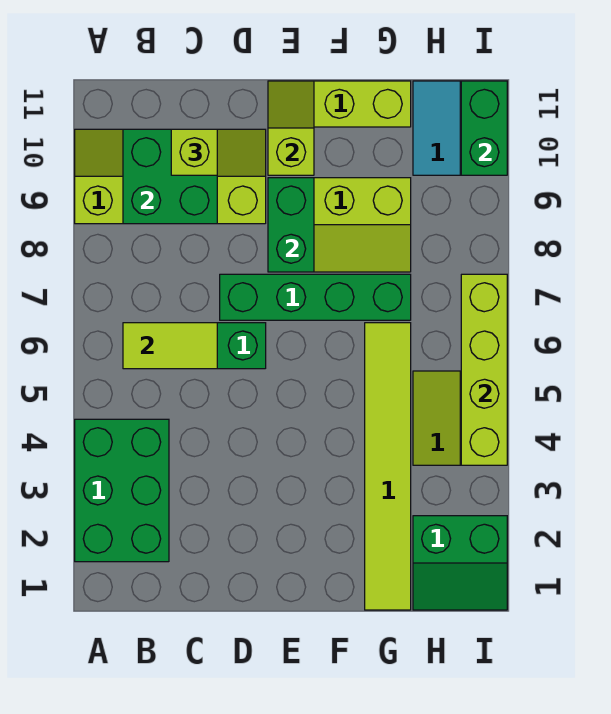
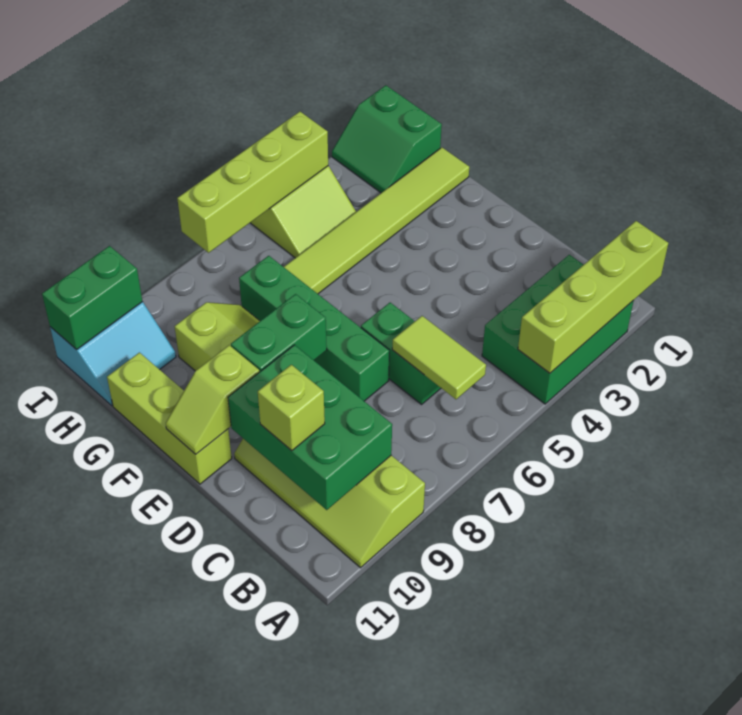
none -> lime 1x4 brick [518,221,668,373]
green 2x2 brick [123,129,217,224] -> green 2x3 brick [228,345,392,510]
green 2x2 slope [413,516,507,610] -> green 2x2 slope turned to [332,85,442,193]

